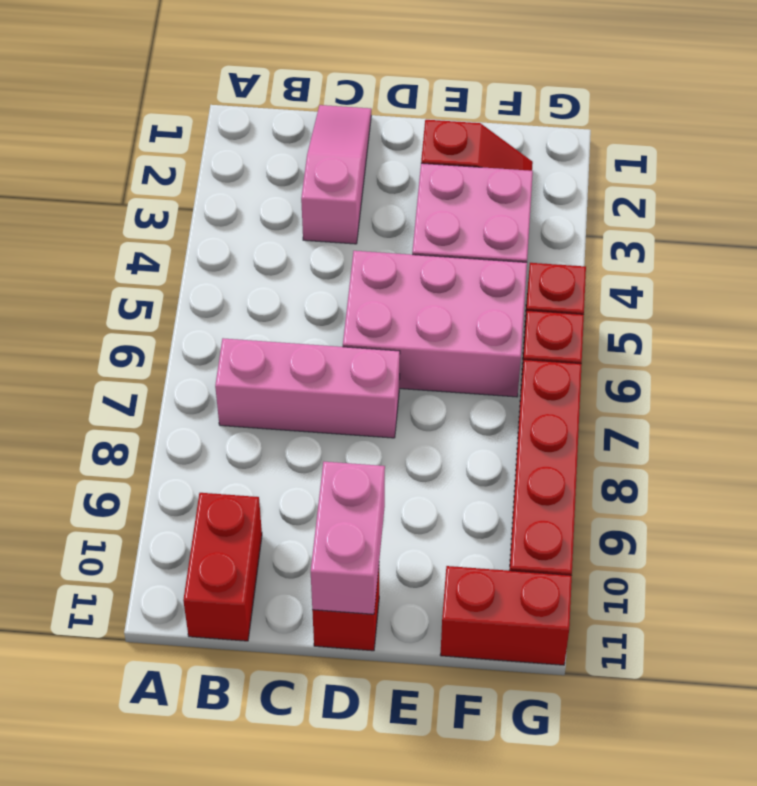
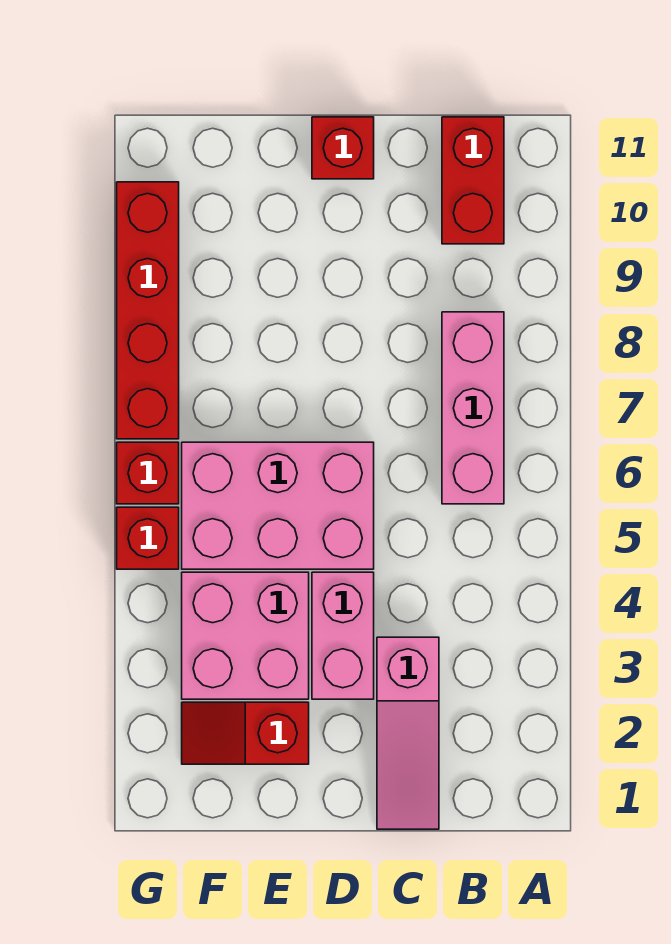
pink 1x3 brick [215,338,400,438] -> pink 1x3 brick turned to [442,312,504,504]
pink 1x2 brick [311,462,385,614] -> pink 1x2 brick moved to [312,572,374,699]
red 1x2 brick [440,566,572,665] -> none

